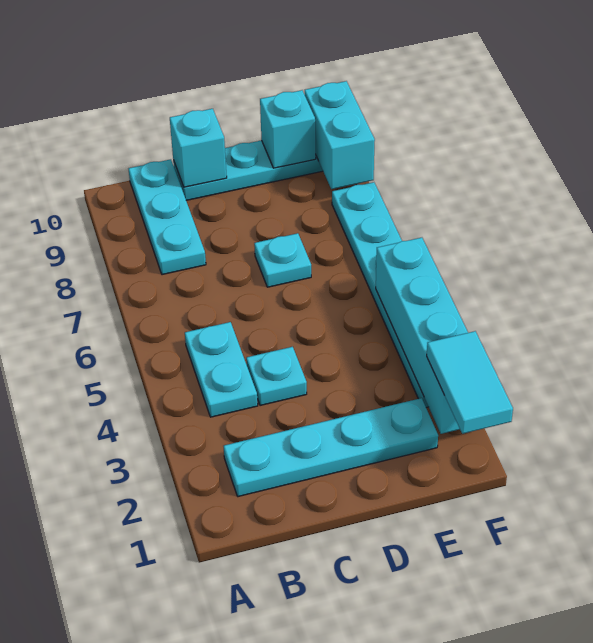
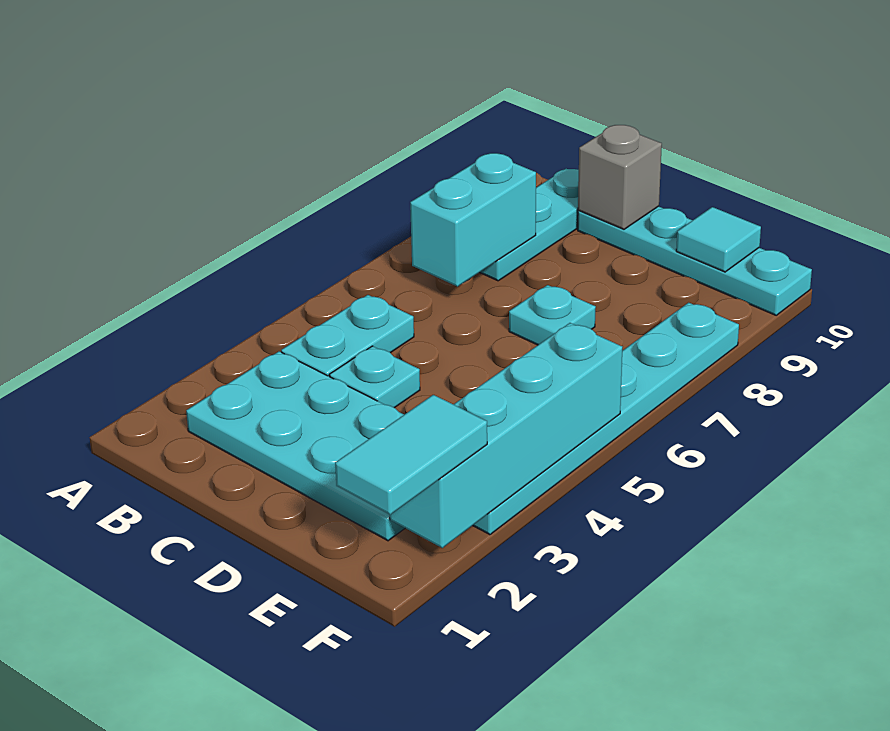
cyan 1x4 plate [224,398,438,497] -> cyan 2x4 plate [186,351,405,541]
cyan 1x1 brick [170,109,227,187] -> grey 1x1 brick [578,125,662,229]
cyan 1x1 brick [260,90,316,168] -> cyan 1x1 tile [676,207,761,272]
cyan 1x2 brick [305,81,375,189] -> cyan 1x2 brick moved to [410,153,536,287]

